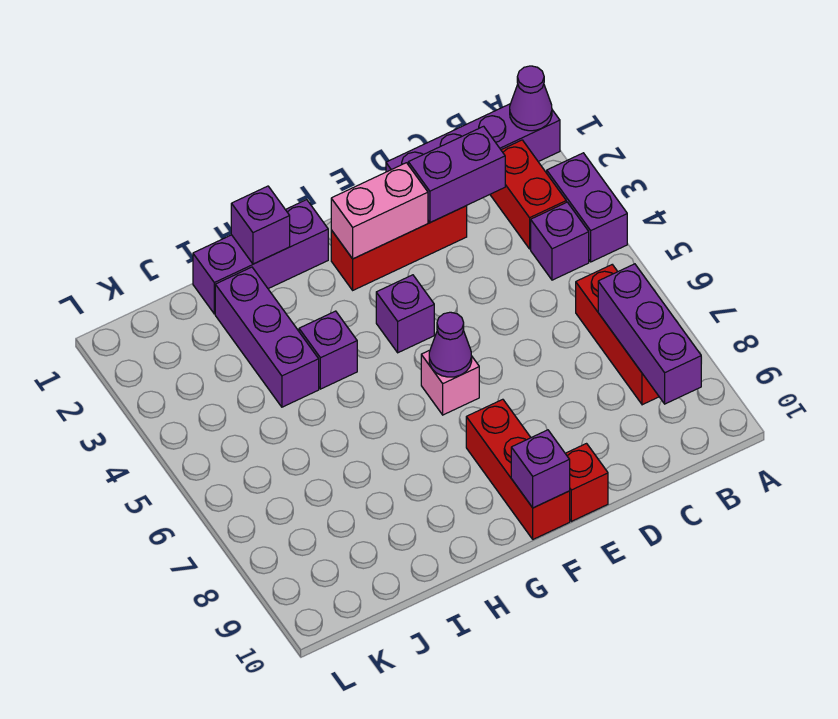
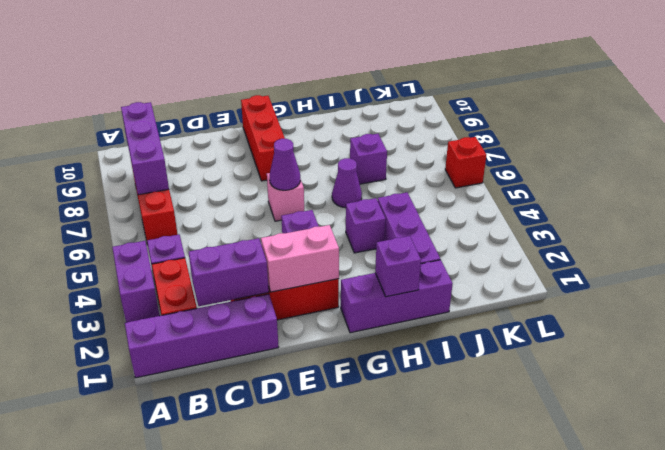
purple 1x1 cone [510,66,552,131] -> purple 1x1 cone moved to [332,158,362,208]
red 1x1 brick [565,444,608,521] -> red 1x1 brick moved to [445,137,486,188]
purple 1x1 brick [511,430,570,508] -> purple 1x1 brick moved to [350,134,387,184]

